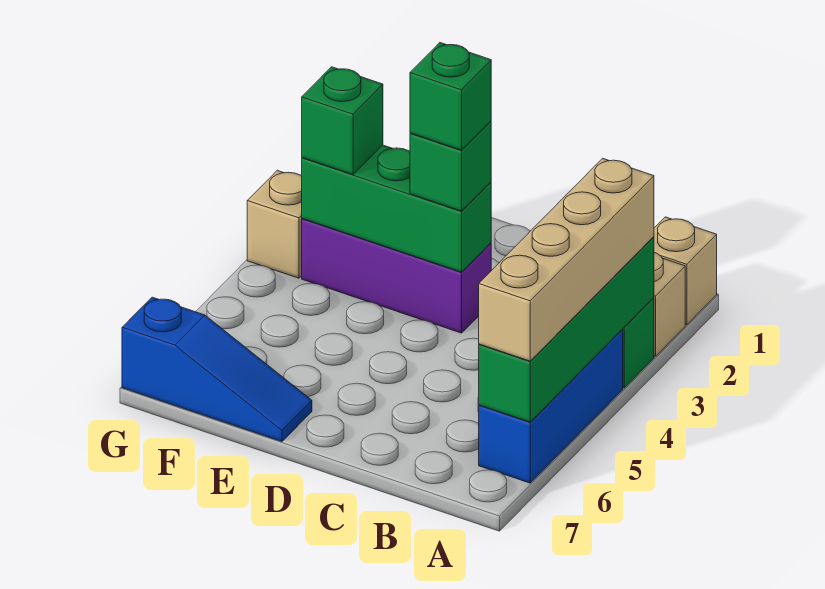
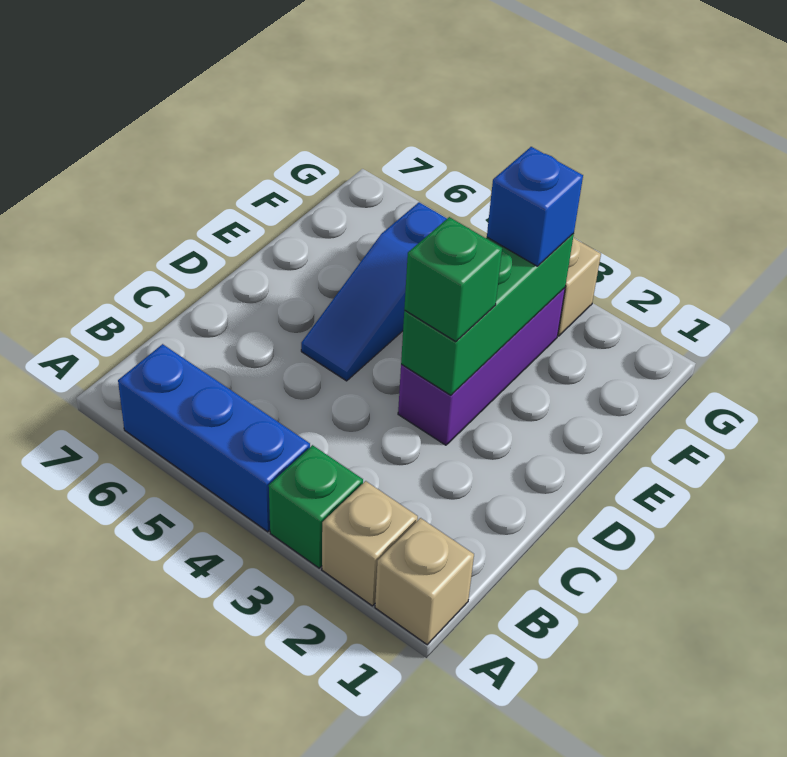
green 1x4 brick [479,237,654,422] -> none
tan 1x4 brick [479,158,654,361] -> none
green 1x1 brick [410,43,491,150] -> none
blue 1x3 slope [122,297,312,441] -> blue 1x3 slope moved to [301,202,447,381]
green 1x1 brick [302,67,383,174] -> blue 1x1 brick [487,147,583,266]

